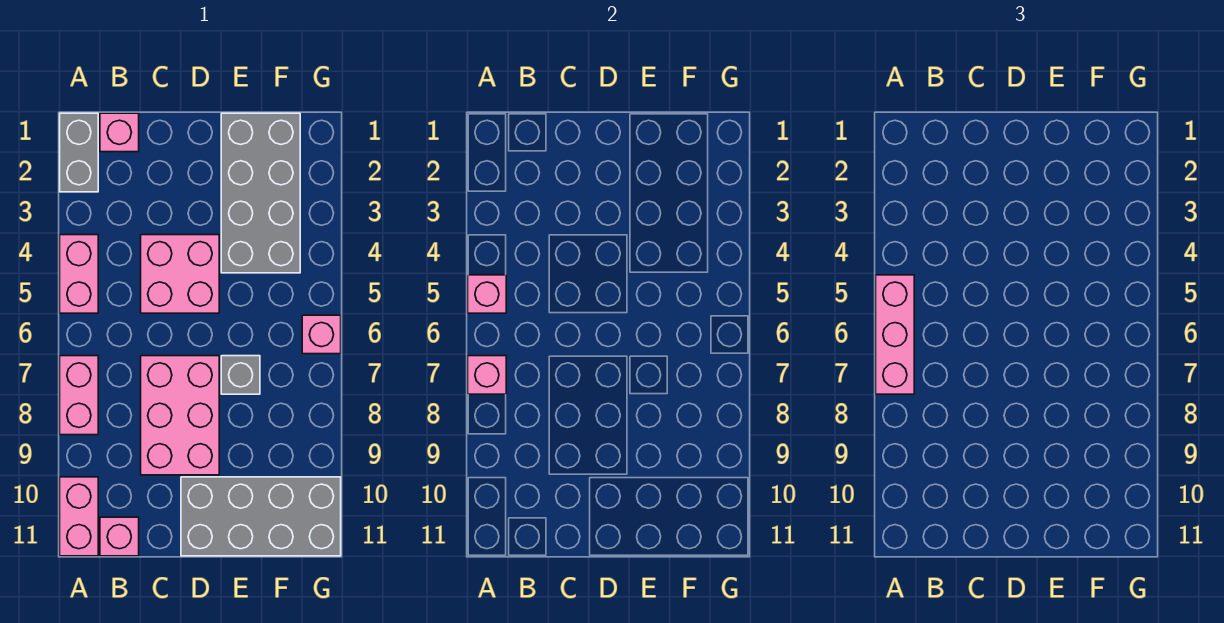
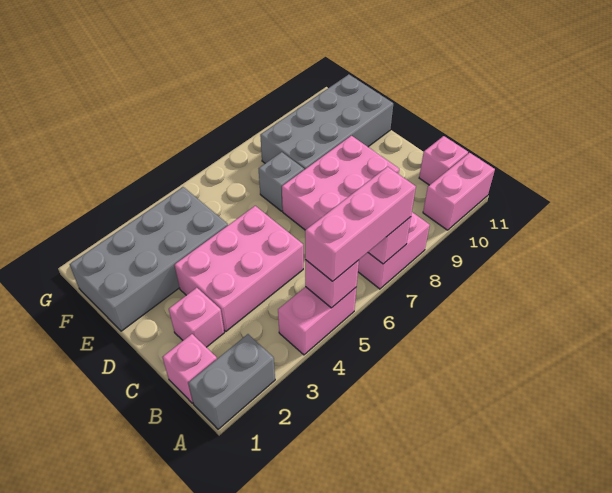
pink 2x2 brick [141,235,219,313] -> pink 2x3 brick [175,206,303,331]
grey 2x4 brick [181,477,341,556] -> grey 2x4 brick turned to [260,74,393,170]
pink 1x1 brick [302,315,341,354] -> pink 1x1 brick moved to [169,288,224,347]

